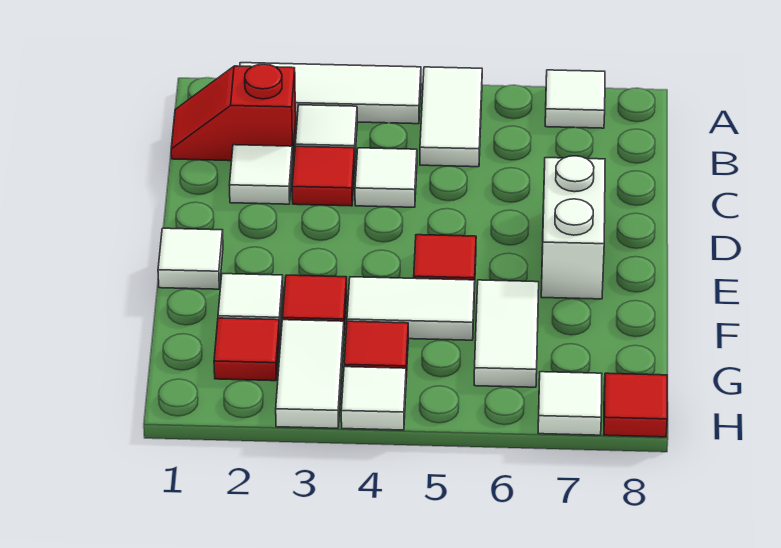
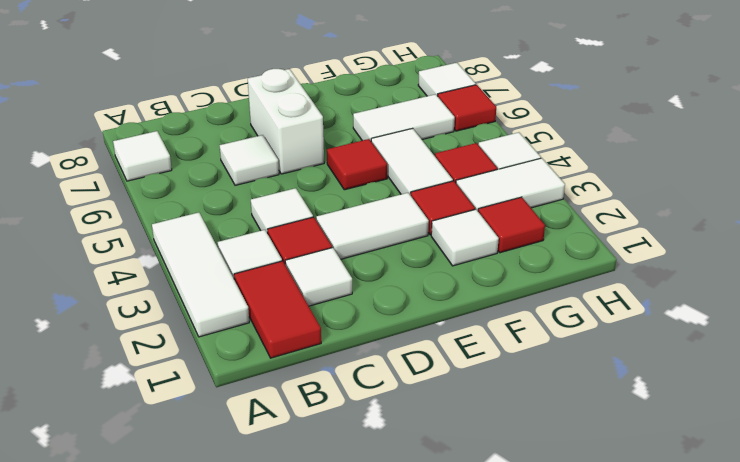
white 1x2 tile [420,67,482,167] -> white 1x2 tile moved to [316,193,429,259]
red 1x2 slope [171,64,296,161] -> red 1x2 tile [234,261,321,358]
white 1x2 brick [541,156,605,299] -> white 1x2 brick turned to [248,69,324,174]
white 1x1 tile [158,228,223,289] -> white 1x1 tile moved to [220,135,279,185]
red 1x1 tile [604,373,667,437] -> red 1x1 tile moved to [438,85,496,131]

